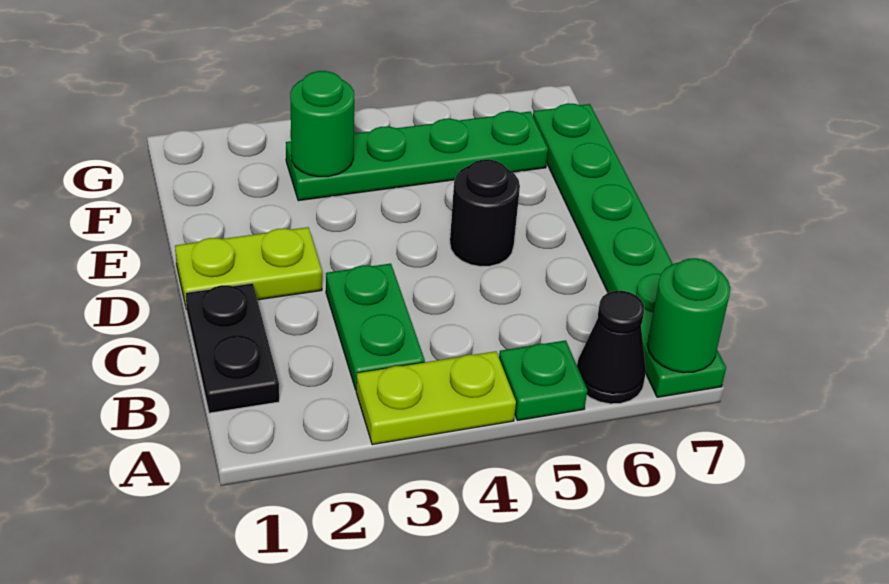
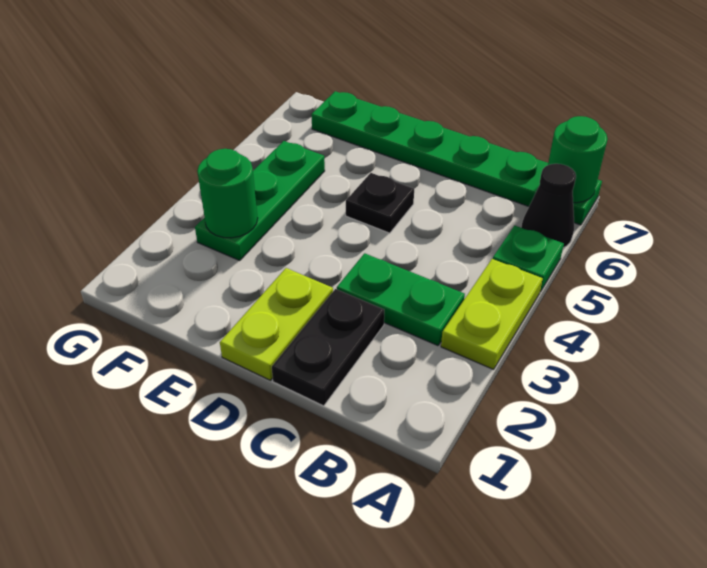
black 1x2 plate [185,283,279,413] -> black 1x2 plate turned to [272,289,384,406]
black 1x1 round brick [450,159,520,267] -> black 1x1 plate [346,173,414,233]
green 1x4 plate [286,111,548,201] -> green 1x3 plate [195,141,325,260]

